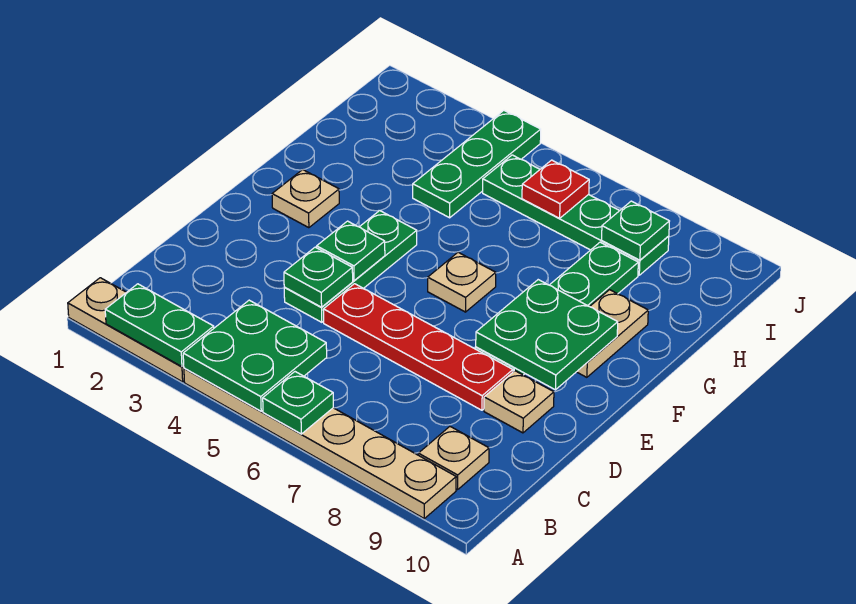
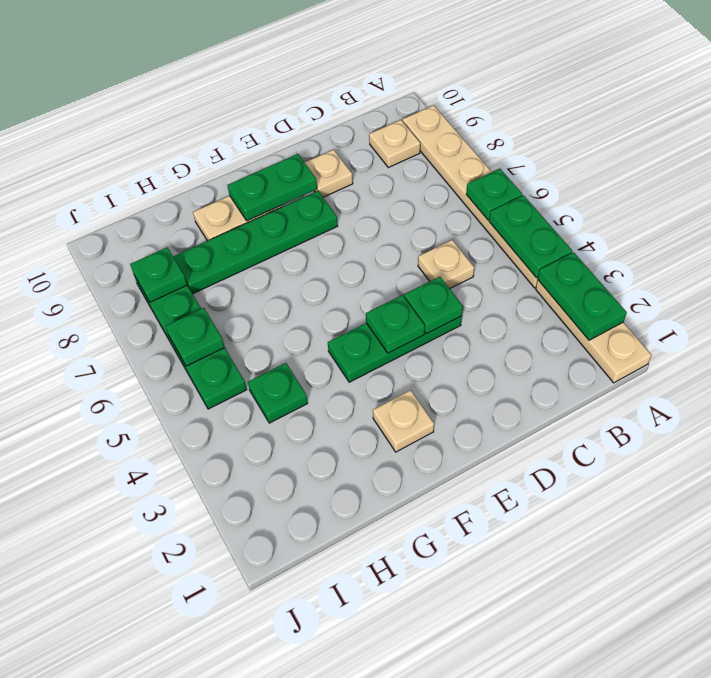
green 2x2 plate [183,300,327,411] -> green 1x2 plate [489,195,572,278]
red 1x4 plate [323,284,513,410] -> none
green 2x2 plate [476,280,618,390] -> green 1x2 plate [228,154,317,221]
tan 1x1 plate [428,252,496,312] -> tan 1x1 plate moved to [418,240,474,289]
green 1x3 plate [413,111,541,218] -> green 1x1 plate [248,363,308,423]
red 1x1 plate [522,160,589,218] -> green 1x1 plate [165,308,225,366]

